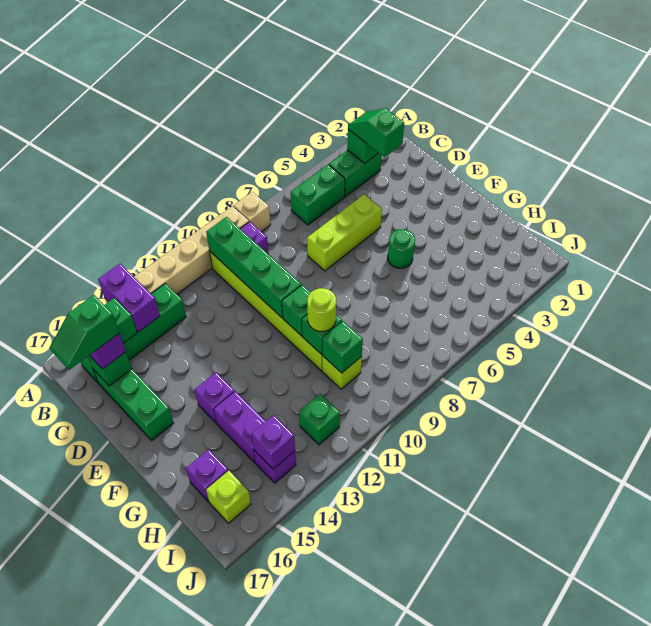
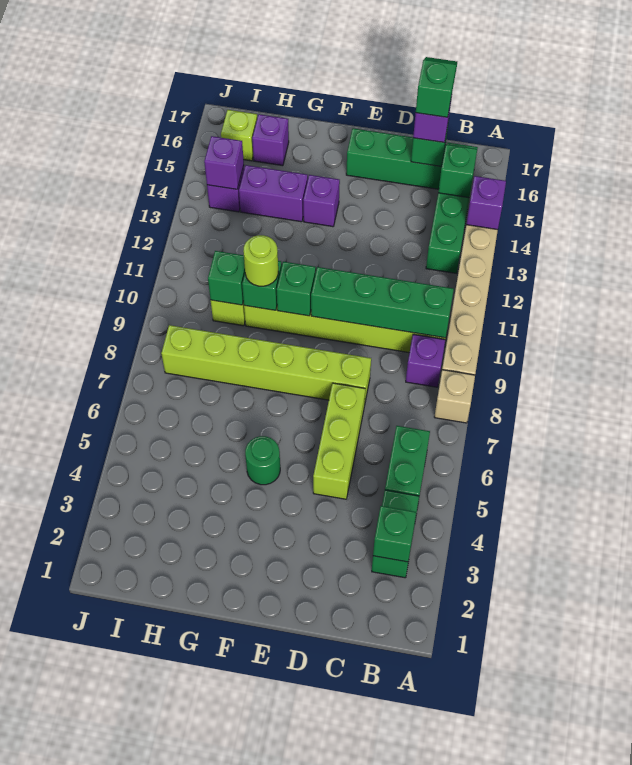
purple 1x2 brick [98,264,160,332] -> purple 1x1 brick [466,176,506,230]
green 1x2 slope [348,108,404,157] -> none
none -> lime 1x6 brick [161,325,371,406]
green 1x1 brick [299,394,340,445] -> none

